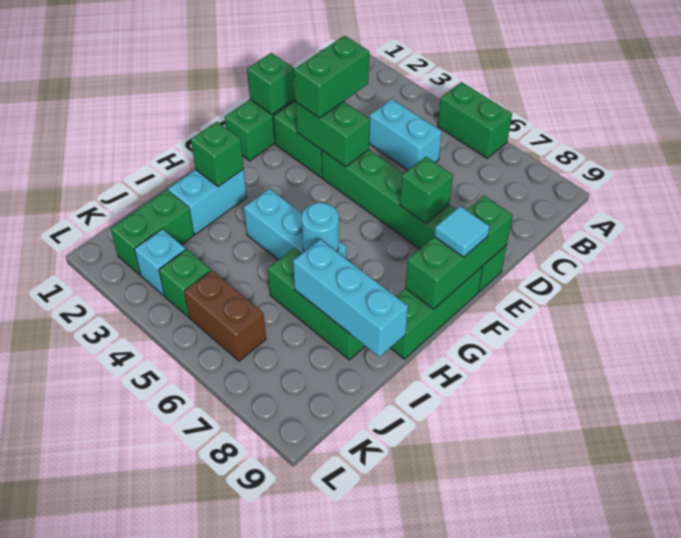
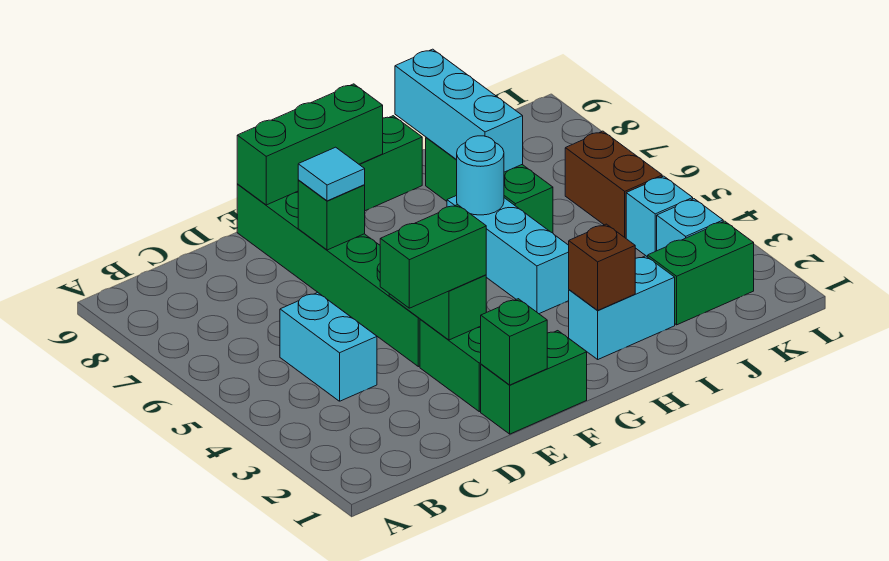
green 1x2 brick [438,82,512,158] -> none
cyan 1x1 tile [434,206,490,257] -> cyan 1x1 tile moved to [298,147,365,201]
green 1x1 brick [191,122,244,187] -> brown 1x1 brick [569,224,635,310]
green 1x1 brick [159,249,211,317] -> cyan 1x1 brick [626,176,693,257]

